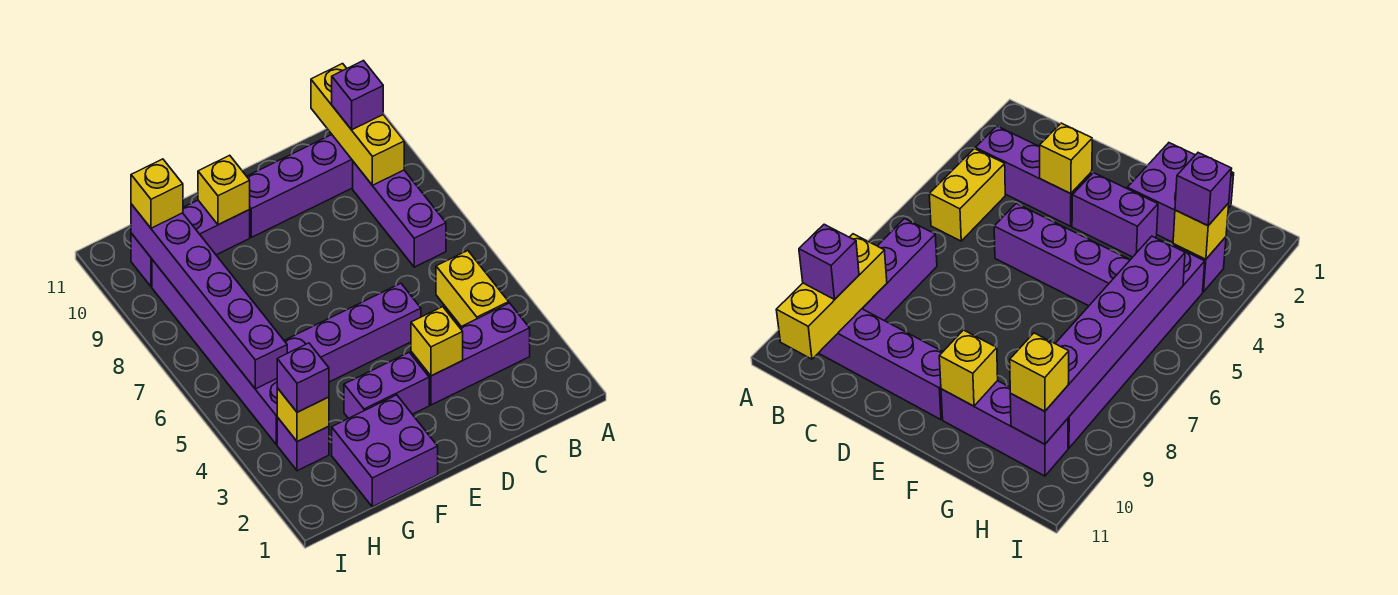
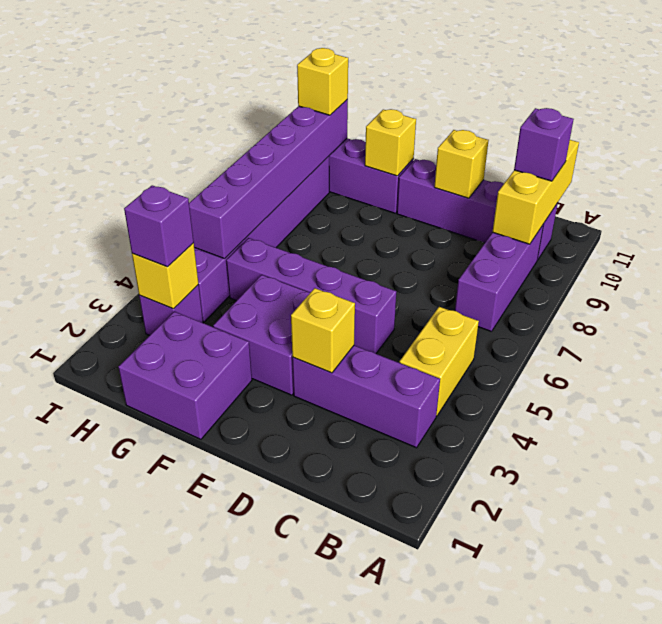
none -> yellow 1x1 brick [434,130,489,198]
purple 1x2 brick [344,352,429,418] -> purple 2x2 brick [213,275,311,395]

